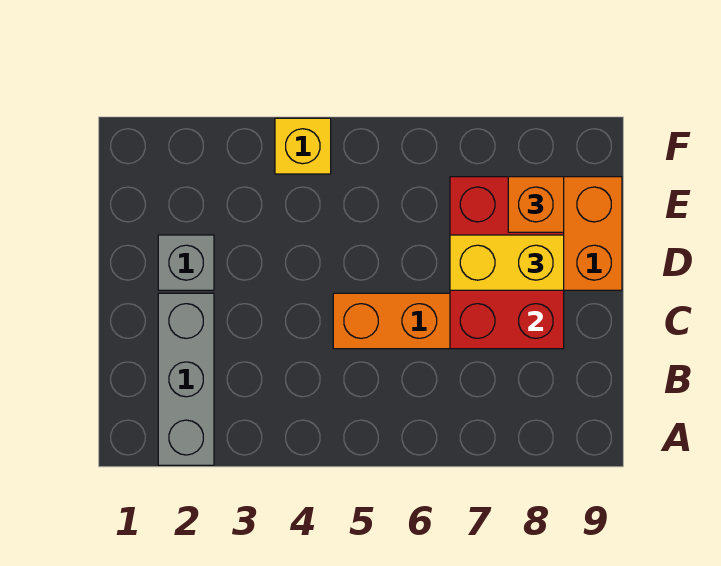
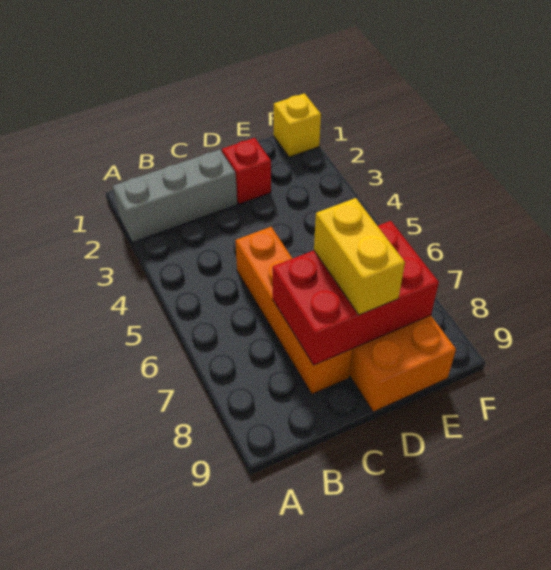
grey 1x1 brick [158,235,214,290] -> red 1x1 brick [222,138,271,204]
orange 1x1 brick [508,177,564,232] -> none
yellow 1x1 brick [275,118,331,174] -> yellow 1x1 brick moved to [274,93,321,157]

